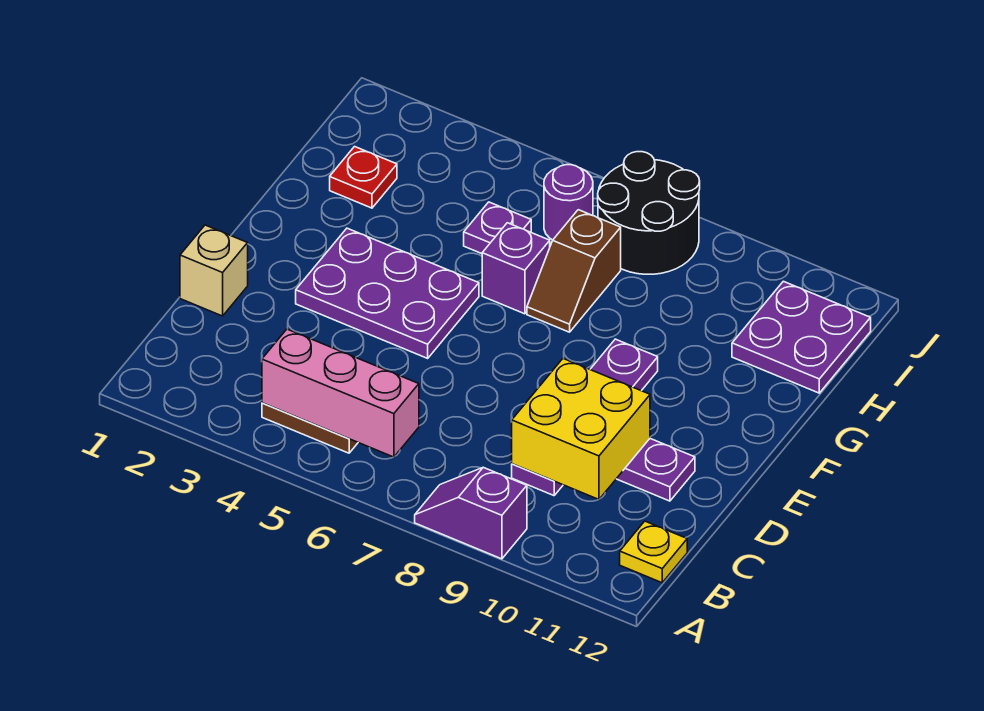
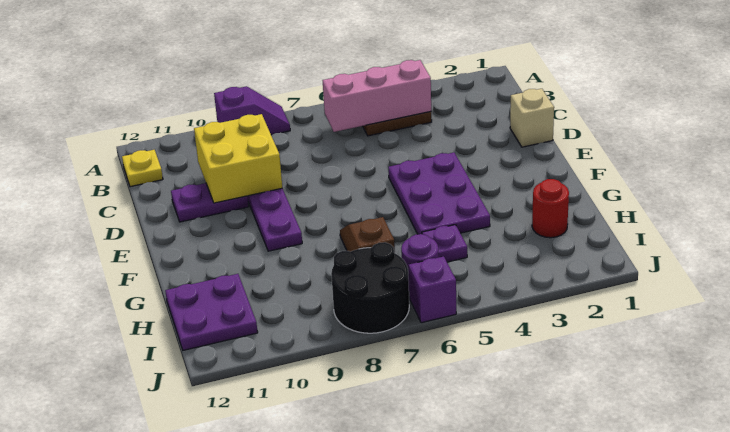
purple 2x3 plate [296,228,479,358] -> purple 2x3 plate turned to [388,152,490,234]
purple 1x1 brick [482,223,550,314] -> purple 1x1 brick moved to [409,256,456,323]
red 1x1 plate [330,147,397,208] -> red 1x1 round brick [532,179,569,238]

